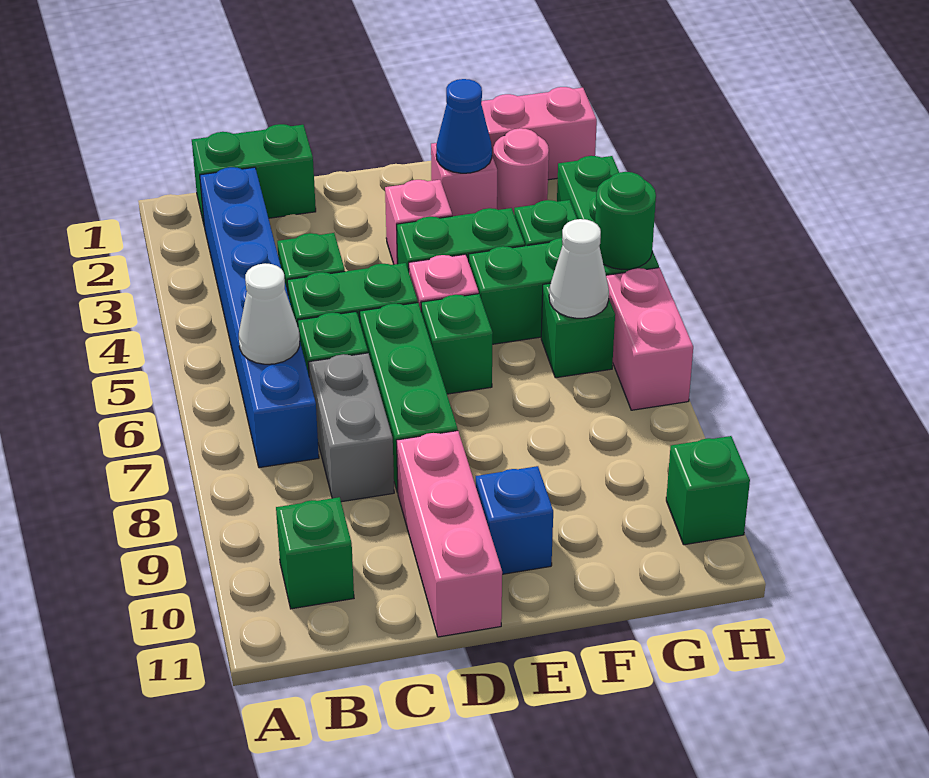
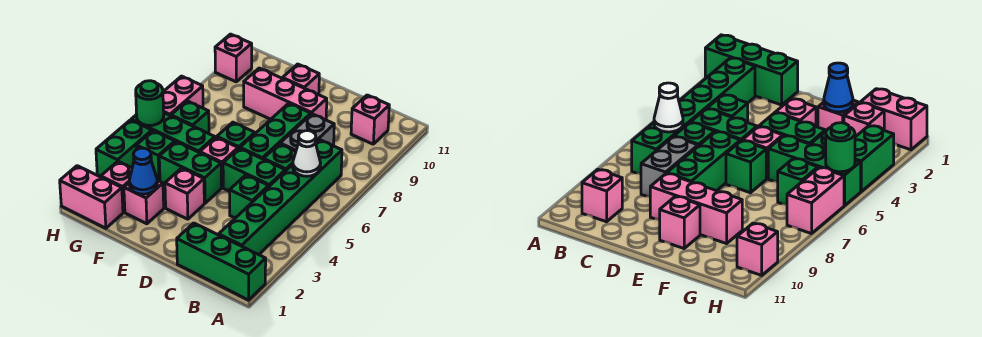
green 1x2 brick [192,124,316,224] -> green 1x3 brick [177,223,266,300]
blue 1x6 brick [200,167,319,468] -> green 1x6 brick [219,140,342,255]
green 1x1 brick [276,497,354,609] -> pink 1x1 brick [351,95,389,144]
pink 1x3 brick [396,431,502,637] -> pink 1x3 brick turned to [244,68,327,120]
blue 1x1 brick [476,466,553,574] -> pink 1x1 brick [283,64,319,95]
pink 1x1 round brick [493,128,549,213] -> pink 1x1 brick [101,161,132,212]
white 1x1 cone [549,219,609,318] -> none
green 1x1 brick [666,436,750,545] -> pink 1x1 brick [215,34,252,82]

